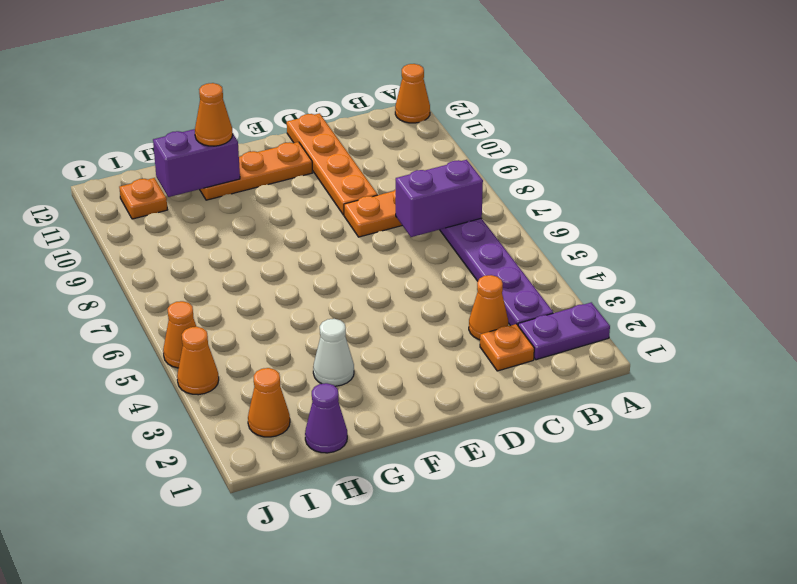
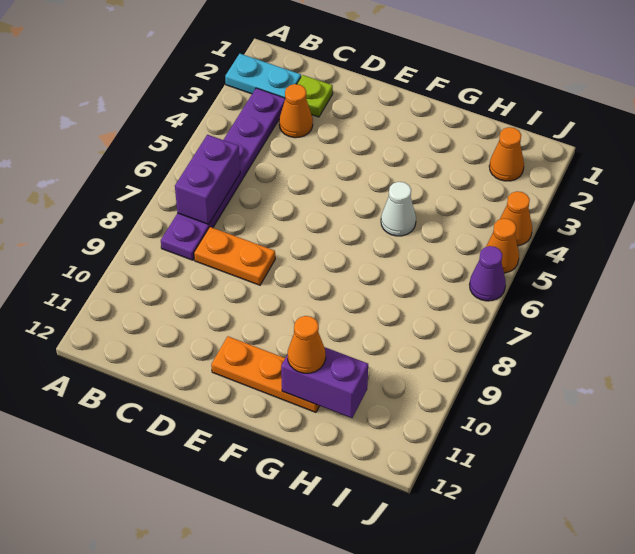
purple 1x2 plate [518,302,610,360] -> cyan 1x2 plate [225,54,301,98]
orange 1x1 cone [395,64,430,123] -> none
purple 1x2 brick [396,160,483,237] -> purple 1x2 brick turned to [175,135,240,224]
orange 1x1 plate [480,324,534,371] -> lime 1x1 plate [297,75,333,117]
orange 1x4 plate [287,113,378,215] -> none
white 1x1 cone [313,319,354,386] -> white 1x1 cone moved to [381,182,416,236]
purple 1x1 cone [305,383,347,453] -> purple 1x1 cone moved to [469,246,506,301]
orange 1x1 plate [119,178,167,219] -> none

